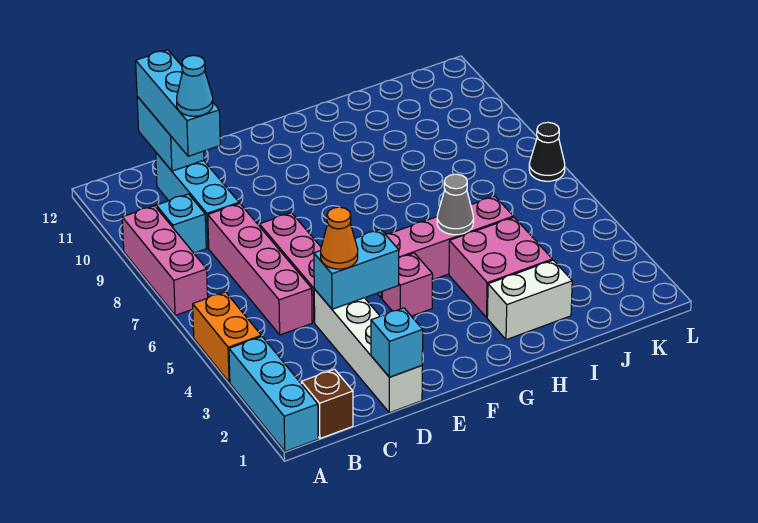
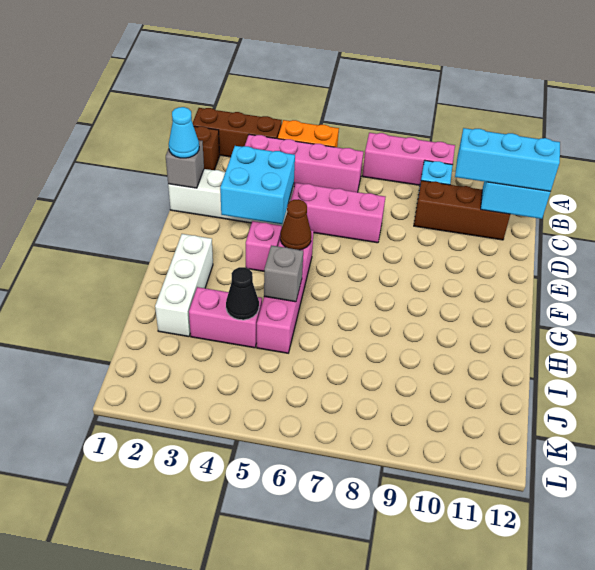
cyan 1x3 brick [229,337,318,451] -> brown 1x3 brick [193,108,282,157]
pink 1x4 brick [208,203,312,335] -> pink 1x4 brick moved to [245,134,363,192]
cyan 1x3 brick [156,153,239,248] -> brown 1x3 brick [414,180,510,240]
cyan 1x1 cone [177,55,213,116] -> cyan 1x1 cone moved to [169,107,199,158]
cyan 1x1 brick [371,308,423,377] -> grey 1x1 brick [166,140,204,188]
cyan 1x2 brick [314,229,399,309] -> cyan 2x2 brick [220,146,295,224]
orange 1x1 cone [321,207,358,269] -> none
none -> brown 1x1 cone [280,199,311,250]
white 1x2 brick [487,260,572,340] -> white 1x3 brick [155,234,213,337]
pink 2x2 brick [449,217,552,317] -> pink 1x2 brick [189,287,262,348]
grey 1x1 cone [437,174,474,235] -> grey 1x1 brick [264,245,303,302]
black 1x1 cone [529,122,565,181] -> black 1x1 cone moved to [226,267,259,320]

